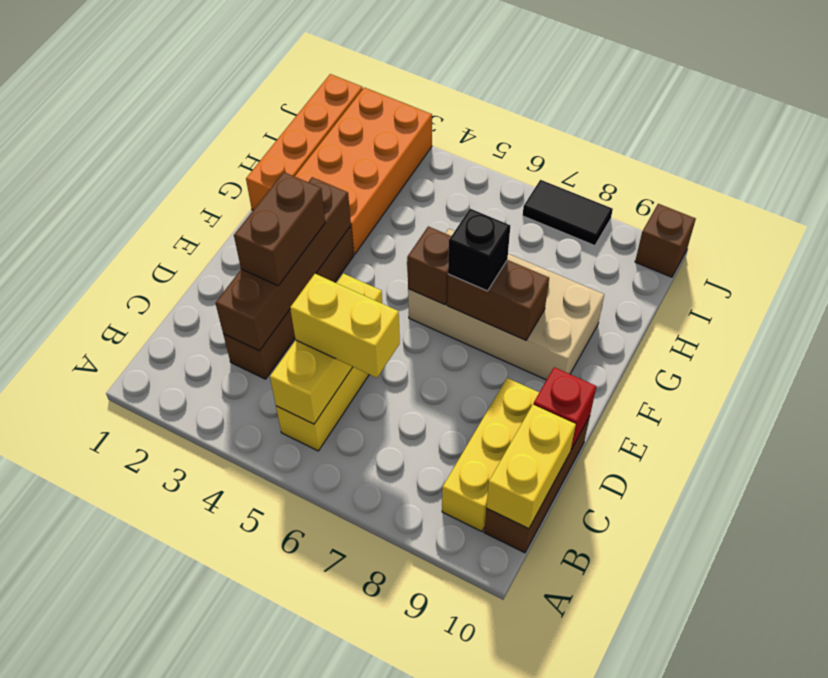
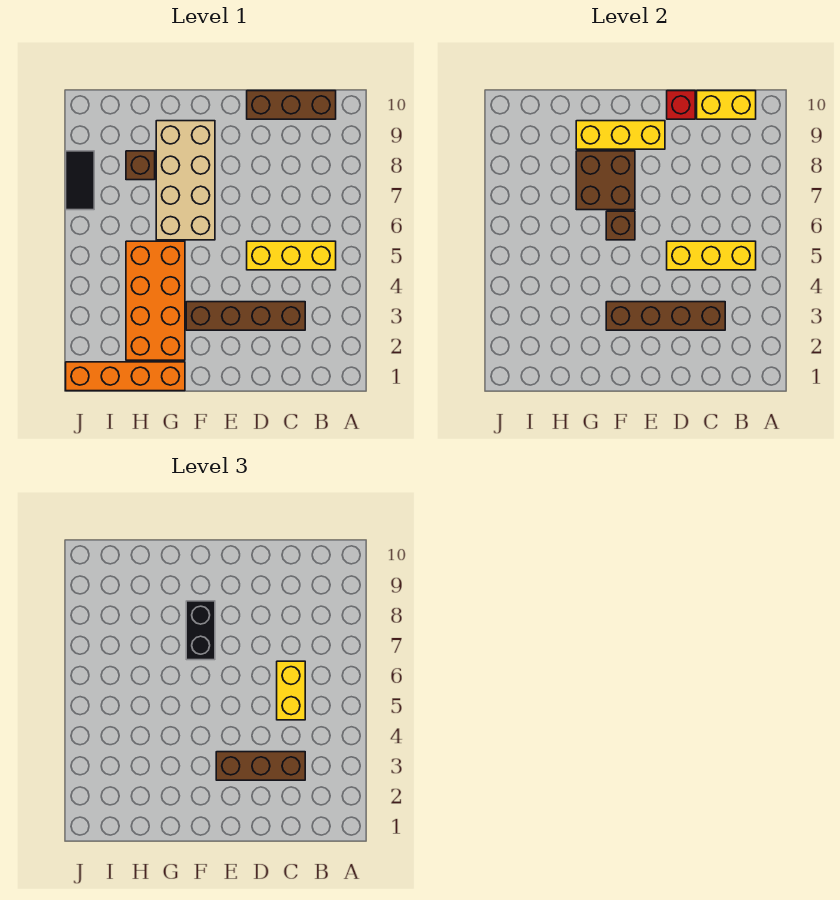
yellow 1x3 brick [442,378,539,531] -> yellow 1x3 brick moved to [576,121,665,149]
brown 1x2 brick [234,172,325,286] -> brown 1x3 brick [216,752,305,780]
brown 1x2 brick [447,260,549,340] -> brown 2x2 brick [576,151,635,210]
black 1x1 brick [448,209,510,291] -> black 1x2 brick [186,601,215,660]
orange 2x4 brick [295,87,432,254] -> orange 2x4 brick turned to [126,241,185,360]
brown 1x1 brick [635,204,696,277] -> brown 1x1 brick moved to [126,151,155,180]

